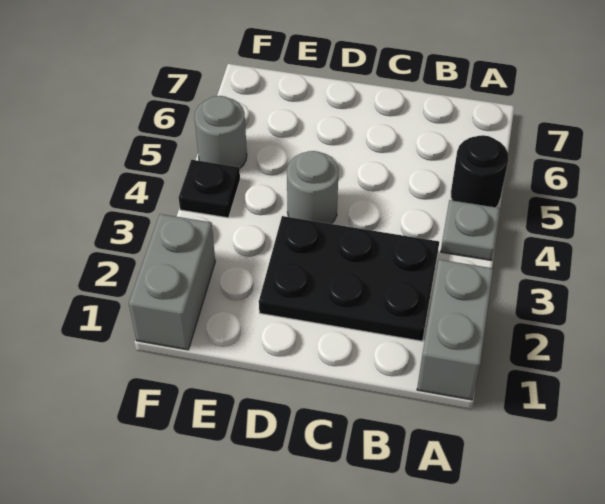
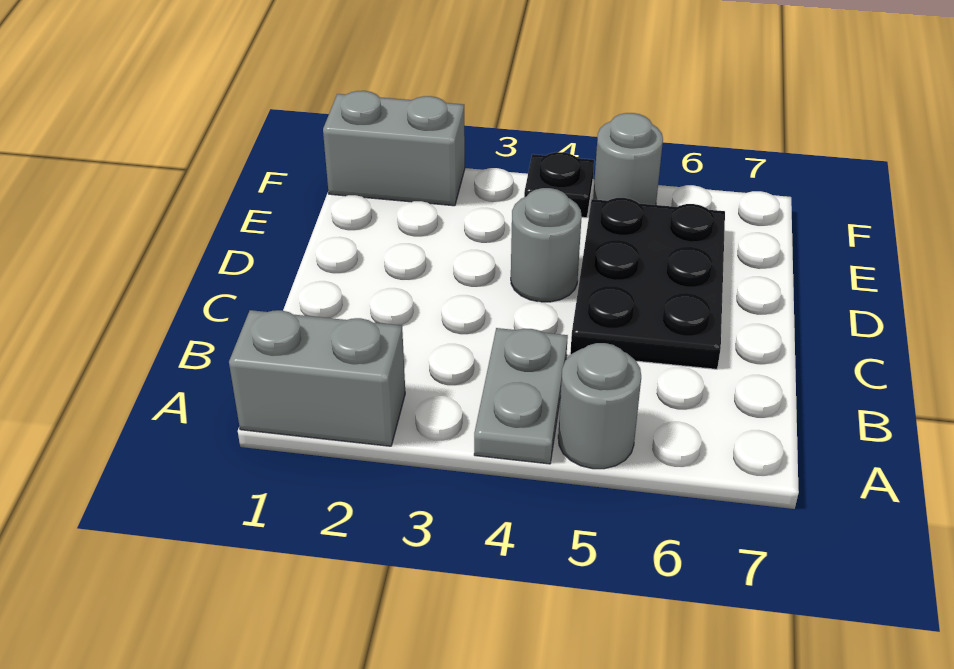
grey 1x1 plate [441,200,500,260] -> grey 1x2 plate [474,328,568,464]
black 1x1 round brick [451,135,508,207] -> grey 1x1 round brick [558,343,641,469]
black 2x3 plate [259,216,439,341] -> black 2x3 plate moved to [570,198,725,369]

